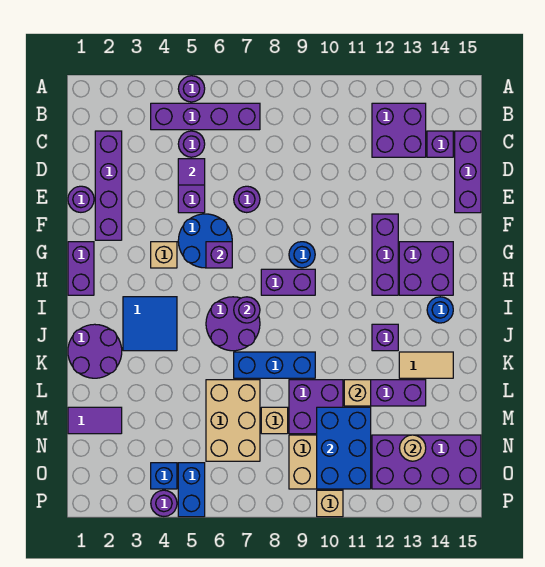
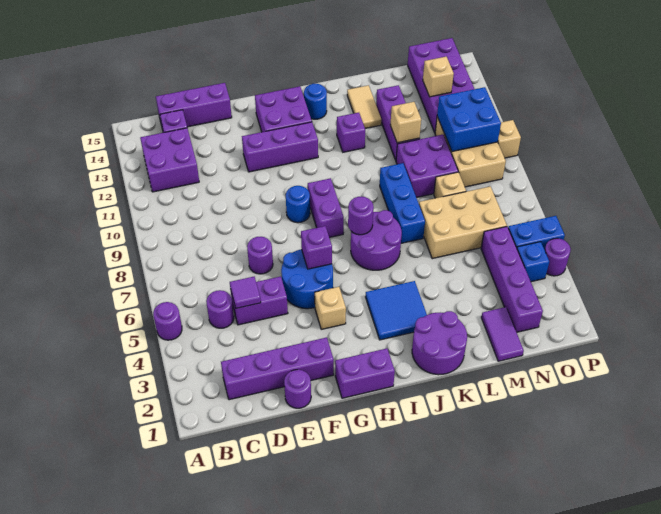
purple 1x4 brick [151,103,260,130] -> purple 1x4 brick moved to [481,227,543,332]
blue 2x3 brick [317,407,371,489] -> blue 2x2 brick [437,87,501,152]
tan 1x1 round brick [400,435,426,461] -> tan 1x1 brick [423,57,454,97]

